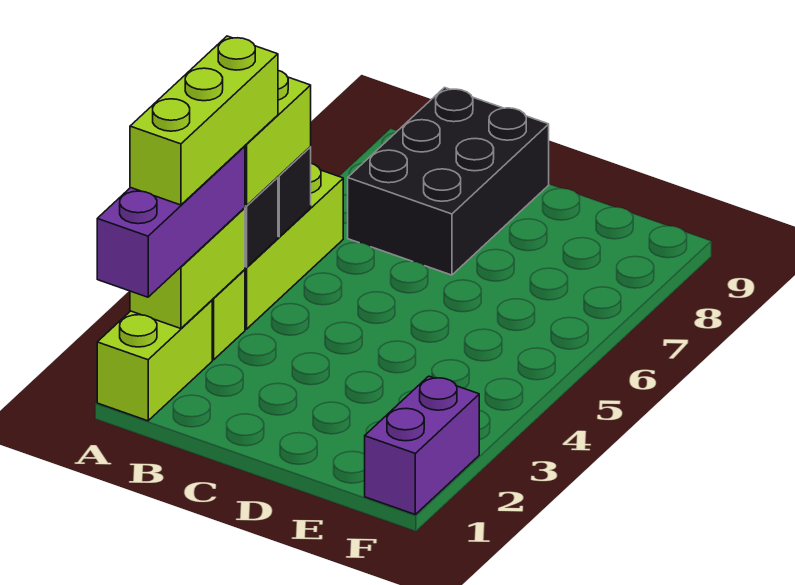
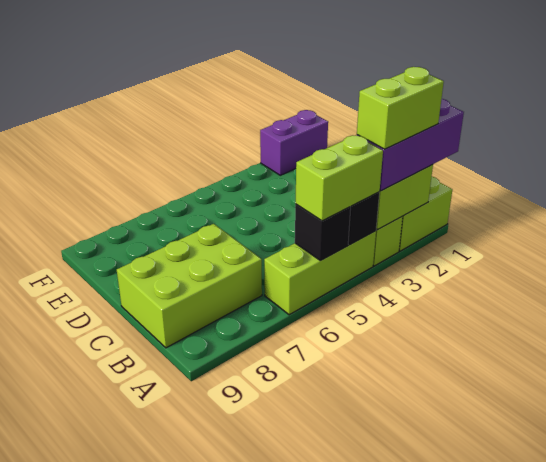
lime 1x3 brick [130,36,278,205] -> lime 1x2 brick [357,67,444,149]
black 2x3 brick [348,88,549,275] -> lime 2x3 brick [117,224,262,348]

